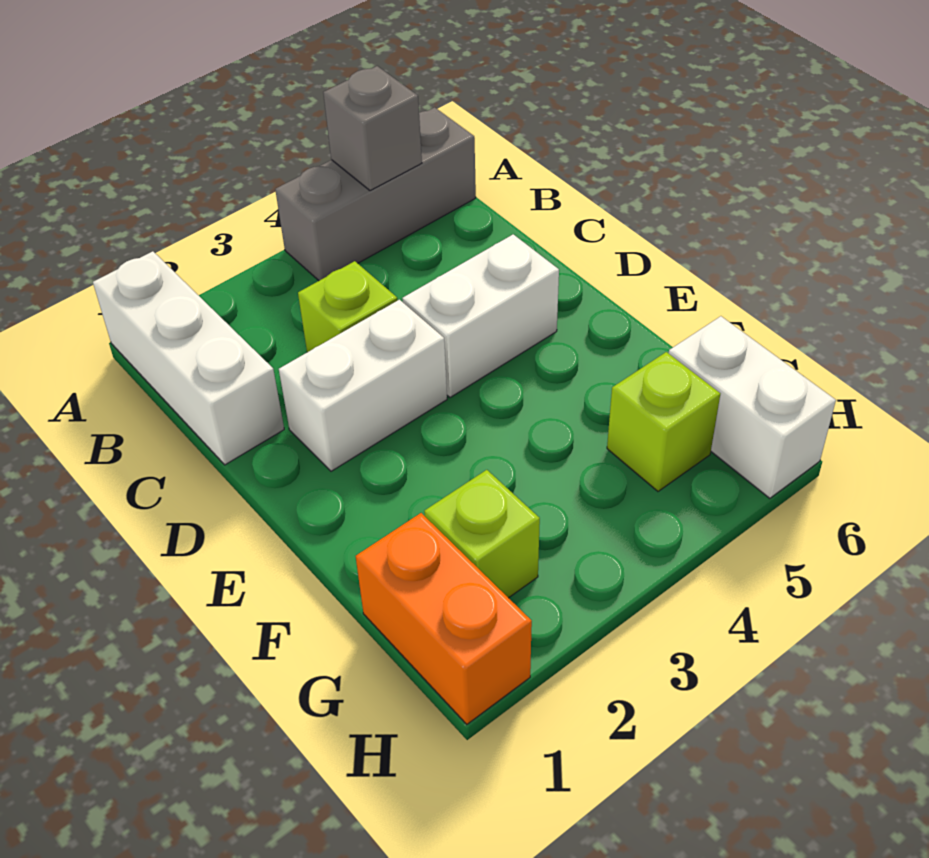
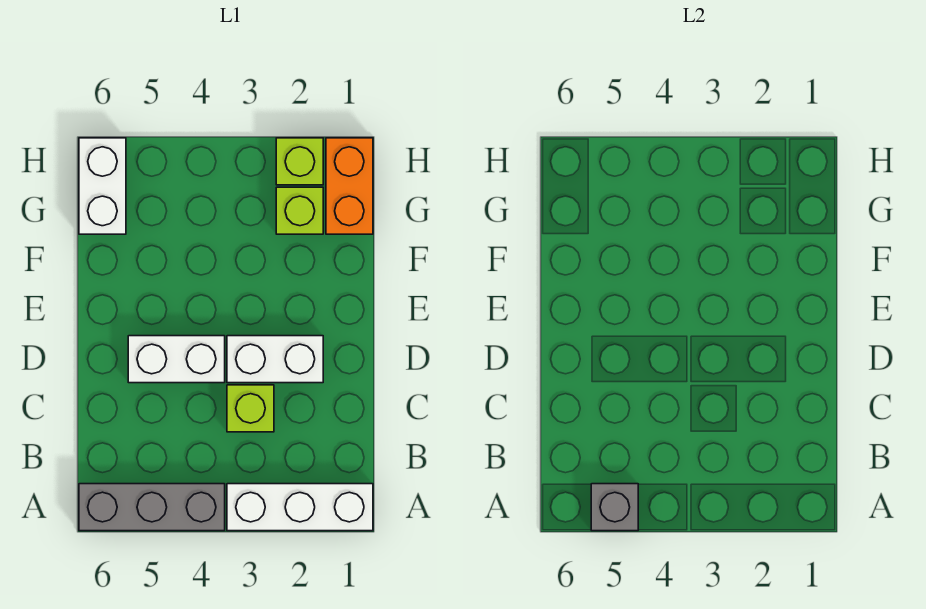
white 1x3 brick [93,251,284,465] -> white 1x3 brick turned to [227,484,373,531]
lime 1x1 brick [607,352,720,491] -> lime 1x1 brick moved to [276,138,323,185]

